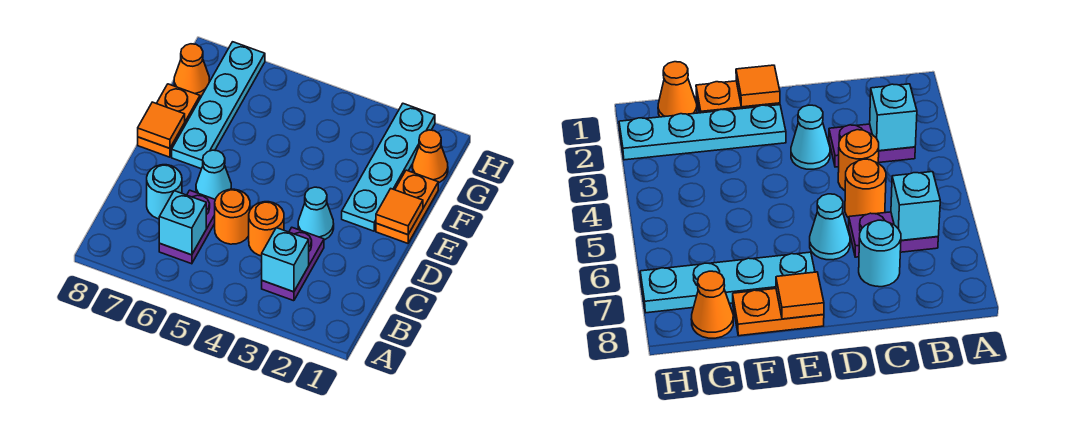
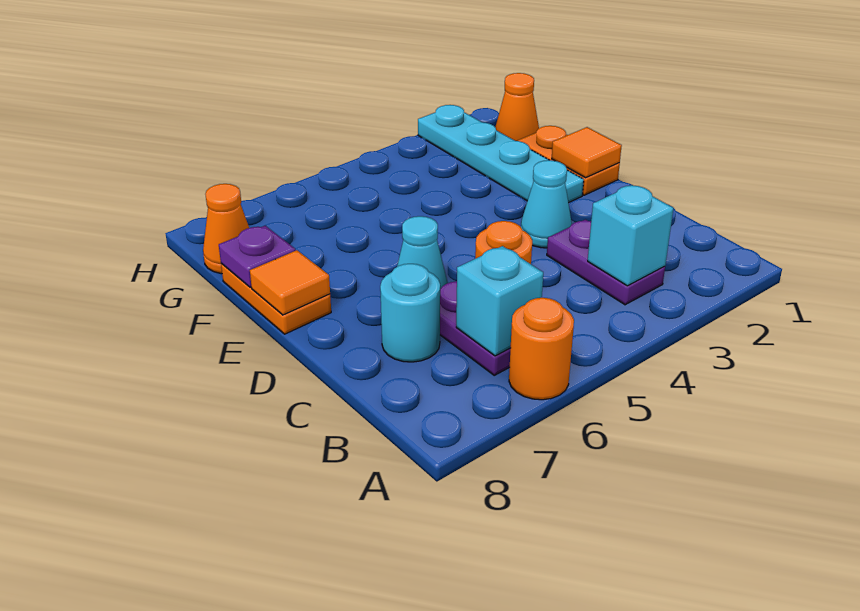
orange 1x1 round brick [249,202,284,256] -> orange 1x1 round brick moved to [509,298,574,400]
cyan 1x4 plate [172,42,265,169] -> none
none -> purple 1x1 plate [219,226,296,287]

